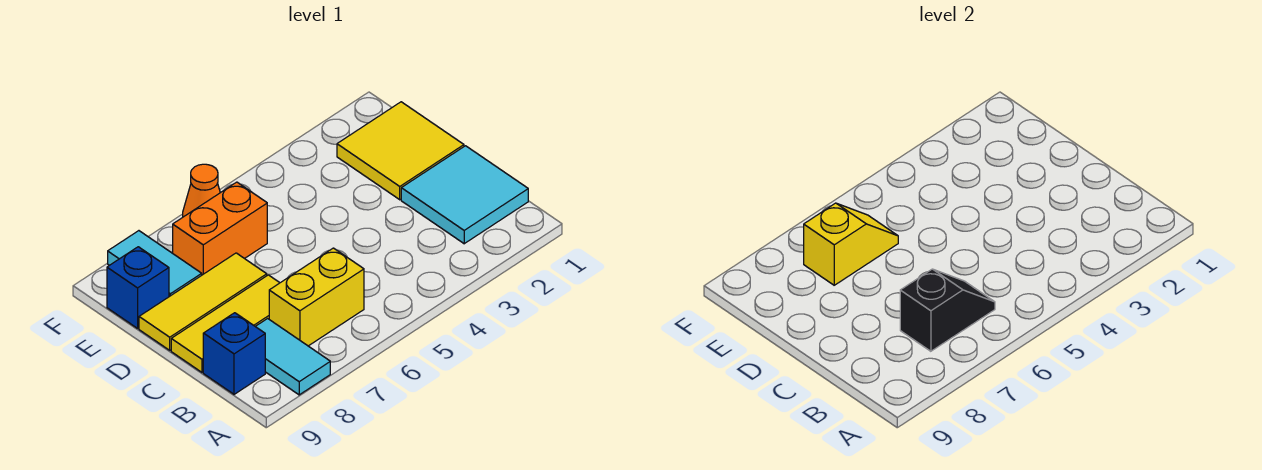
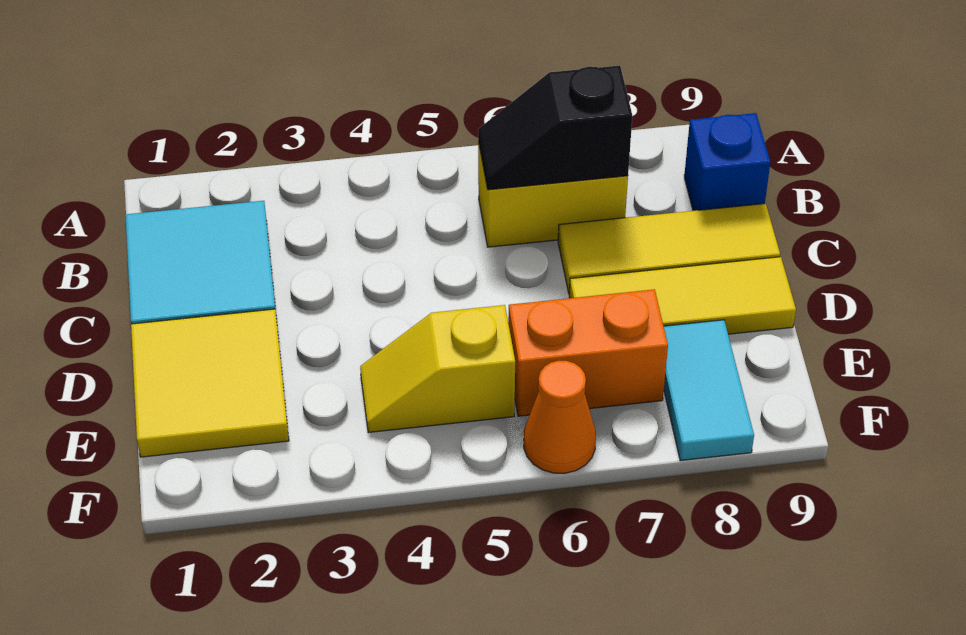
cyan 1x2 tile [255,319,330,395] -> none
yellow 1x2 slope [804,203,898,285] -> yellow 1x2 slope moved to [360,305,515,433]
blue 1x1 brick [107,247,169,328] -> none

